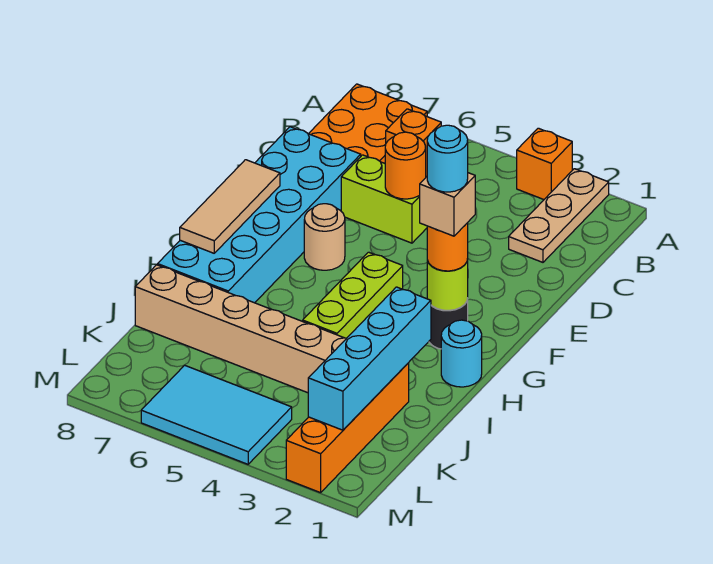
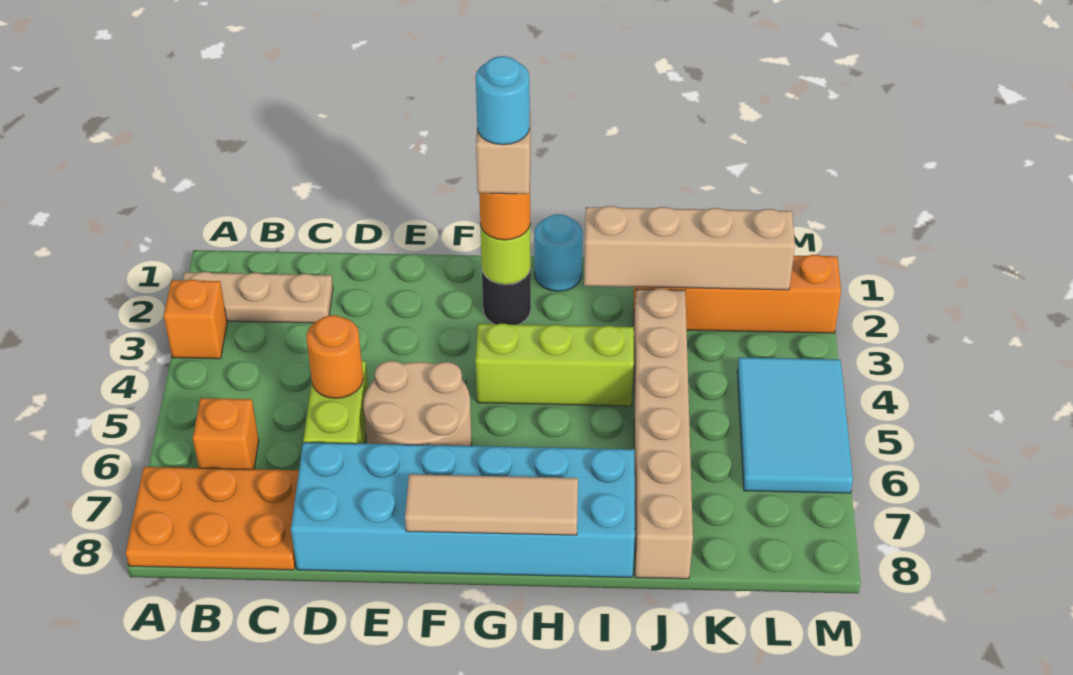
tan 1x1 round brick [304,204,345,270] -> tan 2x2 round brick [364,361,472,446]
cyan 1x4 brick [308,287,431,430] -> tan 1x4 brick [584,206,795,290]

